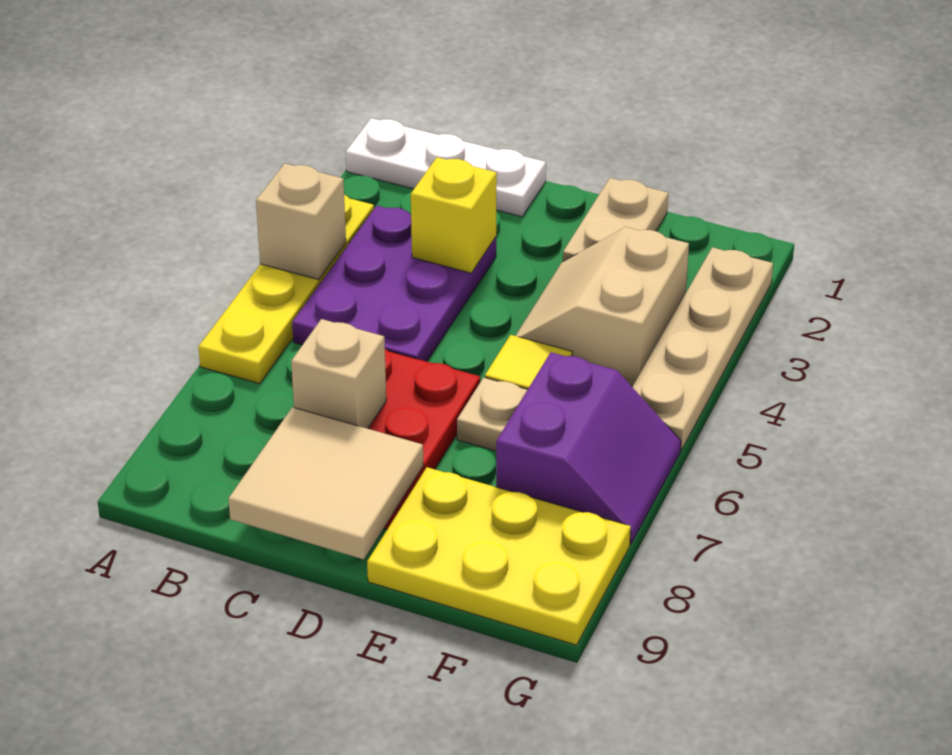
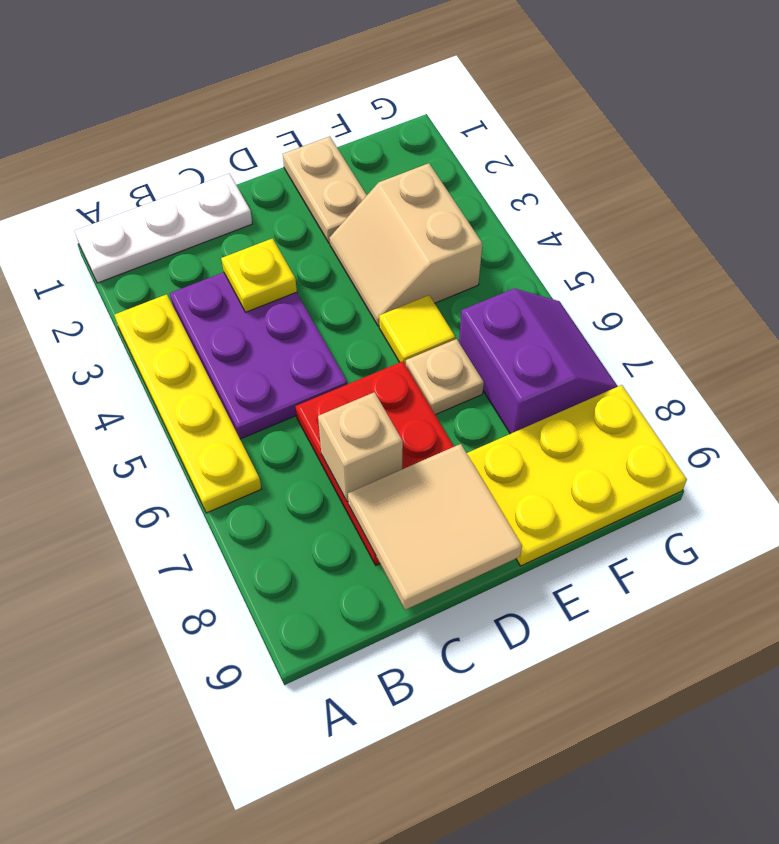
tan 1x1 brick [256,163,346,280] -> none
yellow 1x1 brick [411,157,497,273] -> yellow 1x1 plate [221,238,297,312]
tan 1x4 plate [633,247,773,450] -> none

